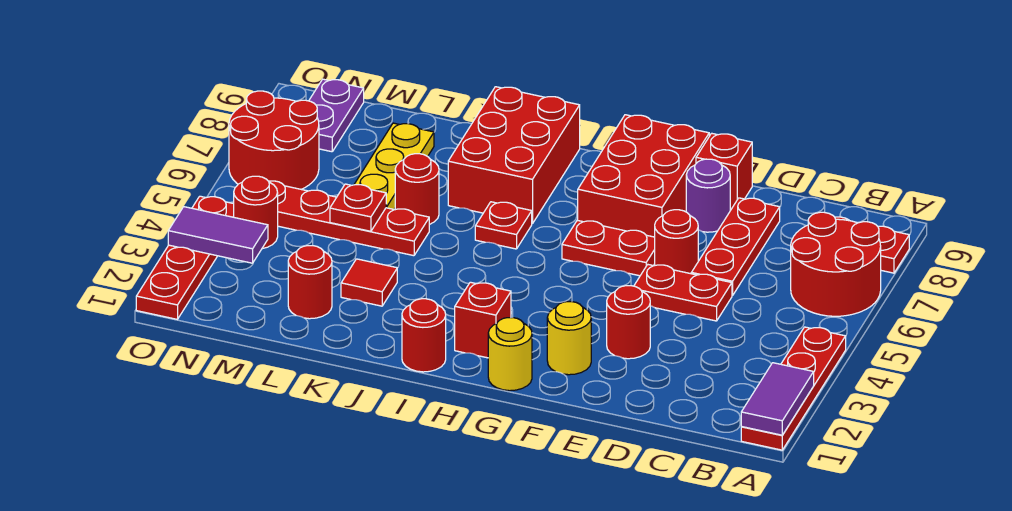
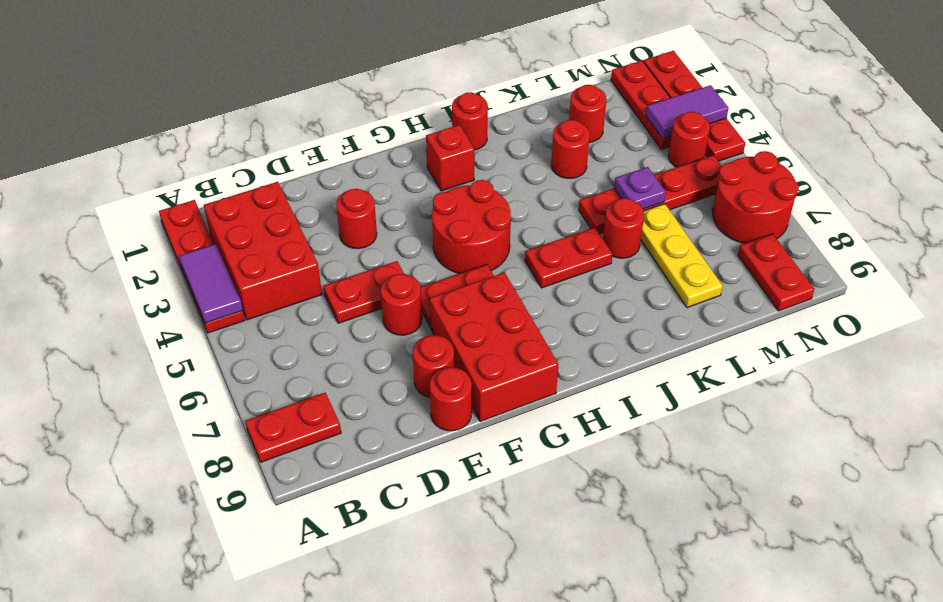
purple 1x2 tile [741,363,814,435] -> purple 1x2 tile moved to [179,244,243,323]
red 2x2 round brick [791,212,881,316] -> red 2x2 round brick moved to [432,180,511,274]
red 1x3 plate [691,198,780,296] -> red 1x3 plate moved to [611,61,671,149]
purple 1x1 round brick [686,159,730,232] -> red 1x1 round brick [413,335,454,397]
red 1x1 brick [696,133,752,209] -> red 1x1 round brick [430,367,472,431]
yellow 1x1 round brick [547,302,591,375] -> none
yellow 1x1 round brick [488,318,532,391] -> none
red 1x1 plate [475,202,532,249] -> red 1x2 plate [525,228,612,288]
red 2x3 brick [448,87,580,224] -> red 2x3 brick moved to [204,182,322,320]
red 1x1 tile [341,259,397,306] -> red 1x1 round brick [551,120,590,178]
red 1x1 plate [330,184,386,231] -> purple 1x1 plate [614,167,666,209]
purple 1x2 plate [309,79,364,152] -> red 1x2 plate [738,234,814,311]

